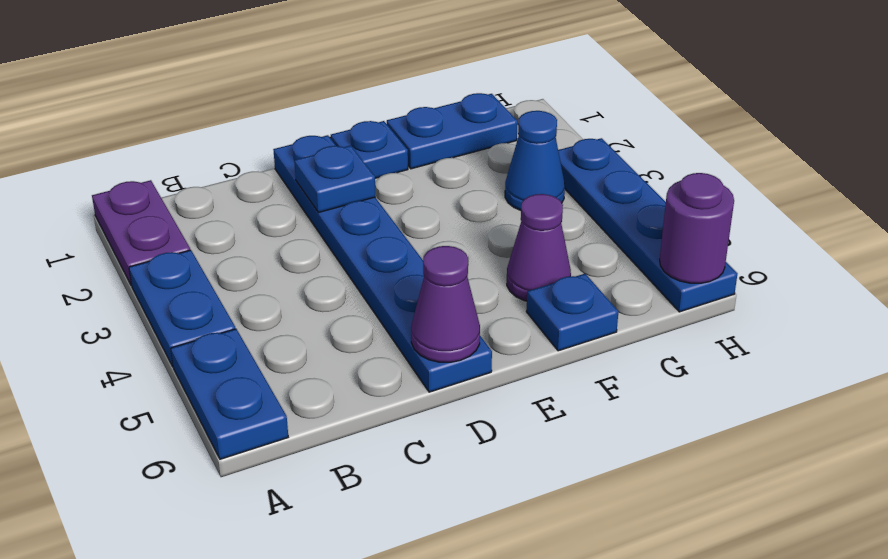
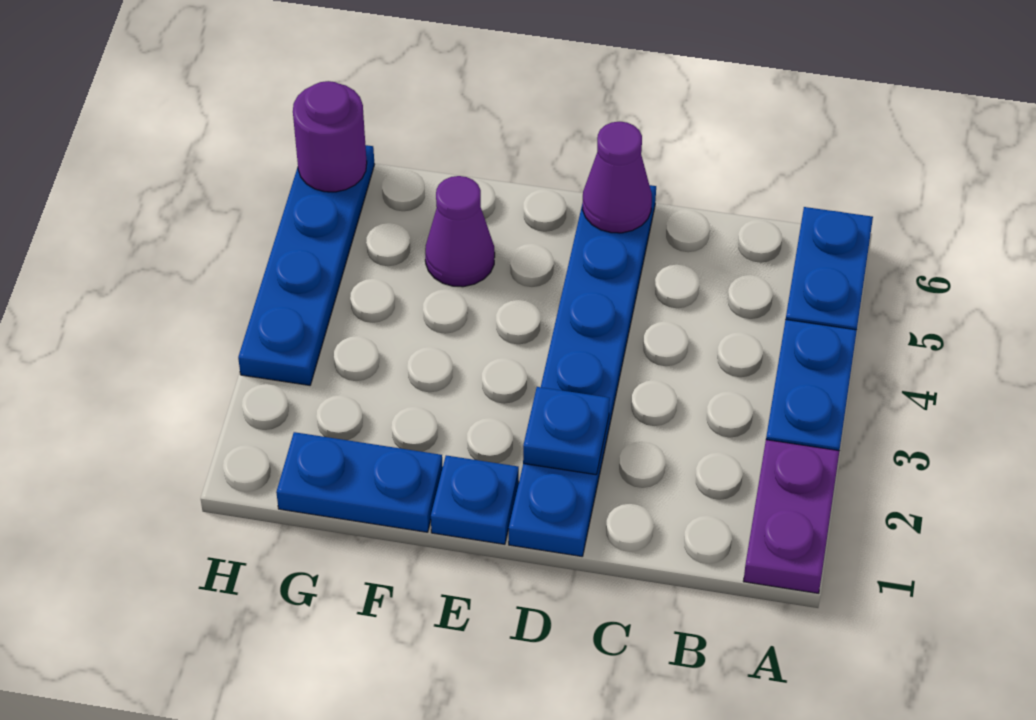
blue 1x1 plate [526,274,618,351] -> none
blue 1x1 cone [505,111,565,210] -> none

